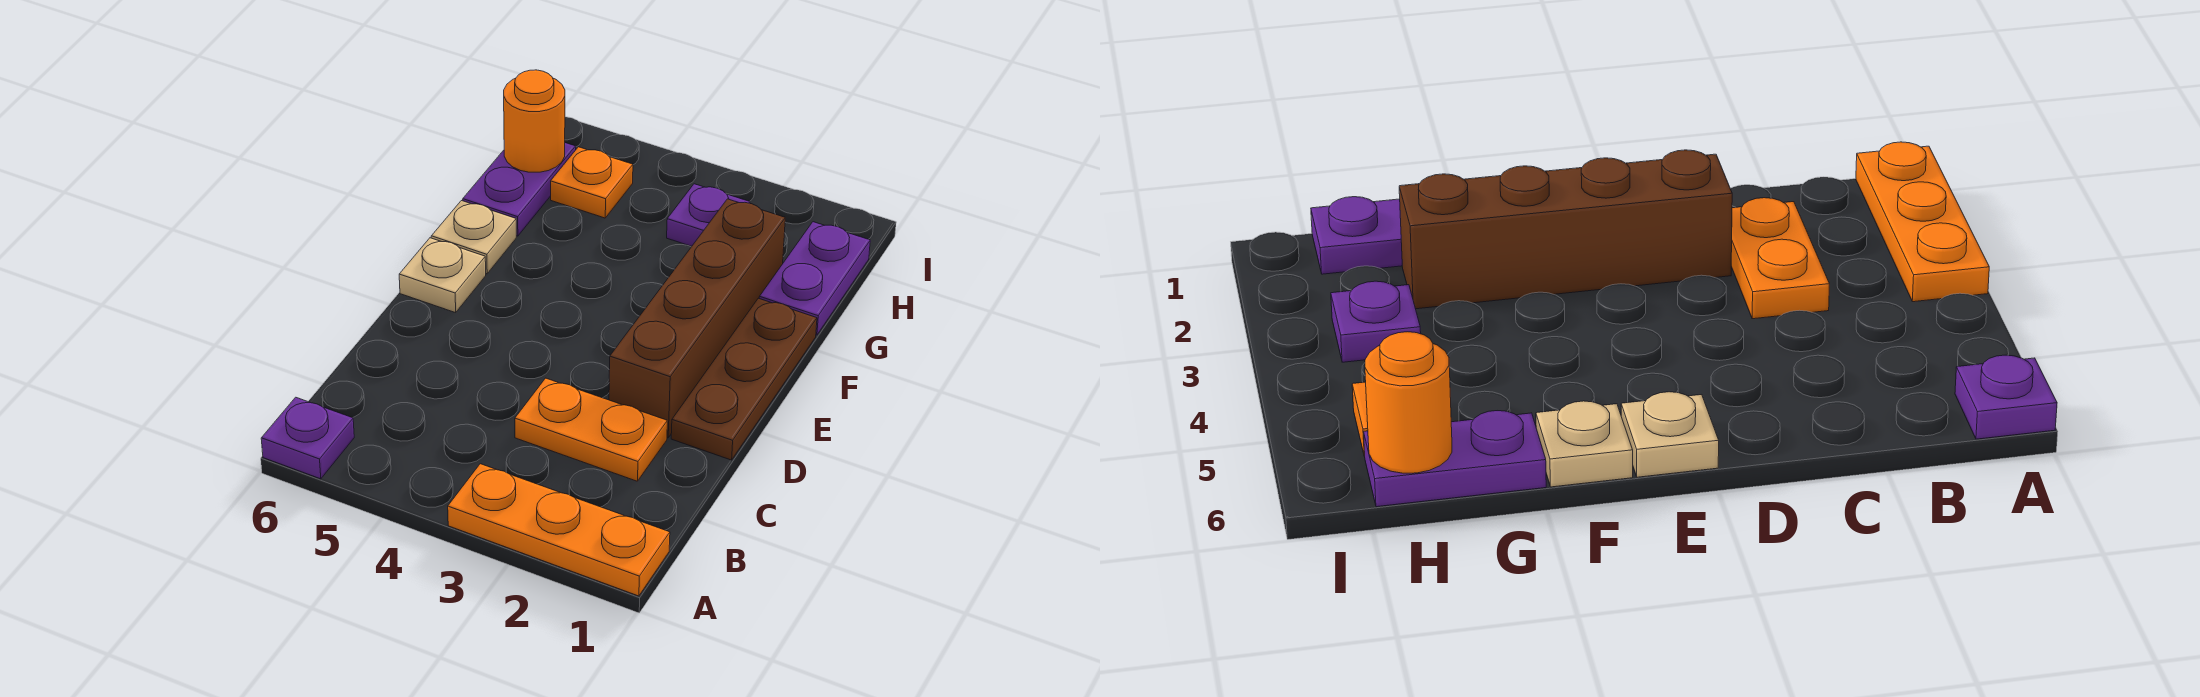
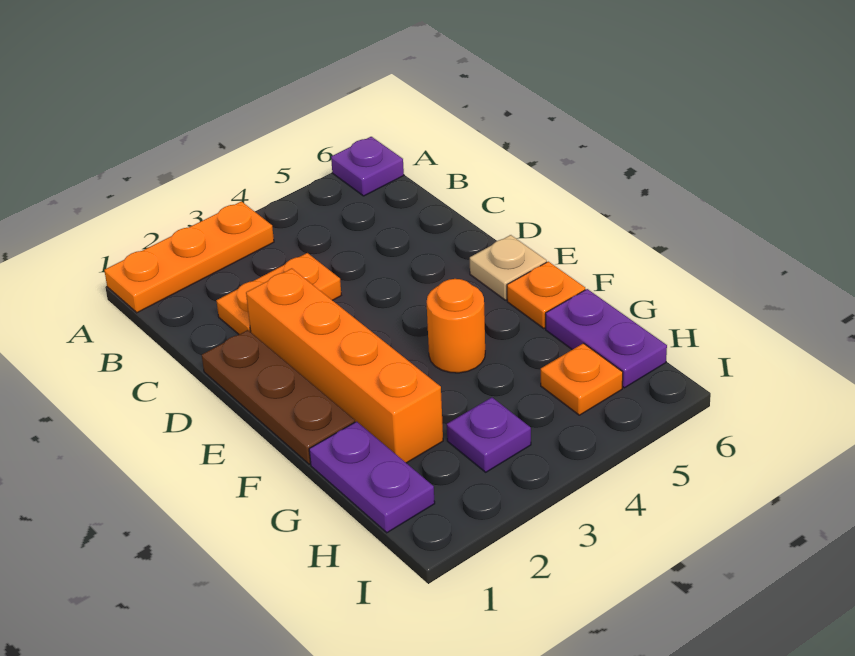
brown 1x4 brick [609,199,785,438] -> orange 1x4 brick [246,268,443,463]
tan 1x1 plate [431,201,516,274] -> orange 1x1 plate [507,262,585,328]
orange 1x1 round brick [504,70,565,172] -> orange 1x1 round brick moved to [427,279,485,373]

